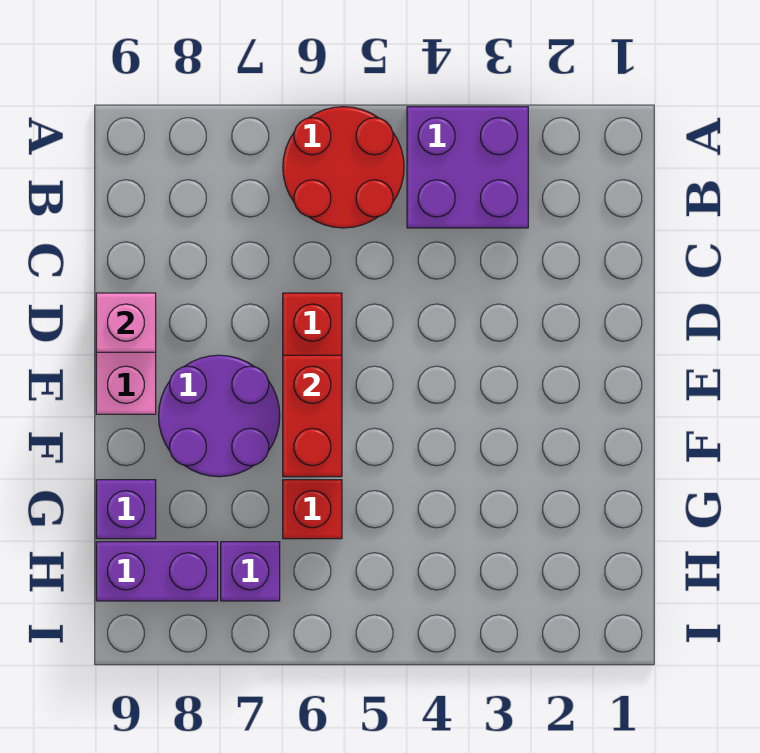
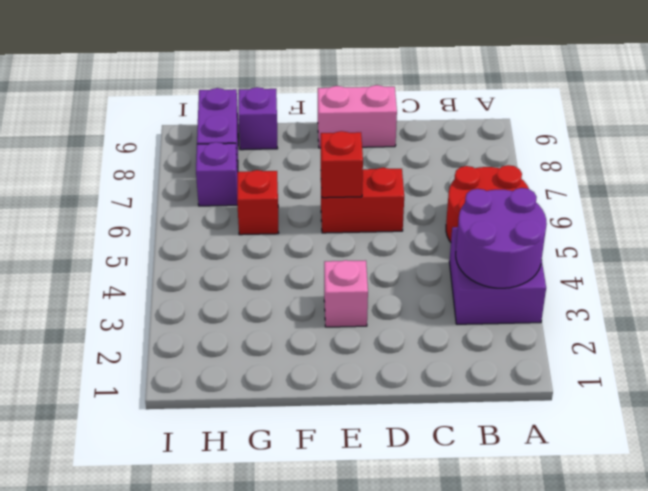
pink 1x1 brick [96,293,156,352] -> pink 1x1 brick moved to [324,260,368,327]
red 1x2 brick [283,355,342,477] -> red 1x1 brick [321,131,363,198]
purple 2x2 round brick [159,355,280,477] -> purple 2x2 round brick moved to [456,188,547,288]

